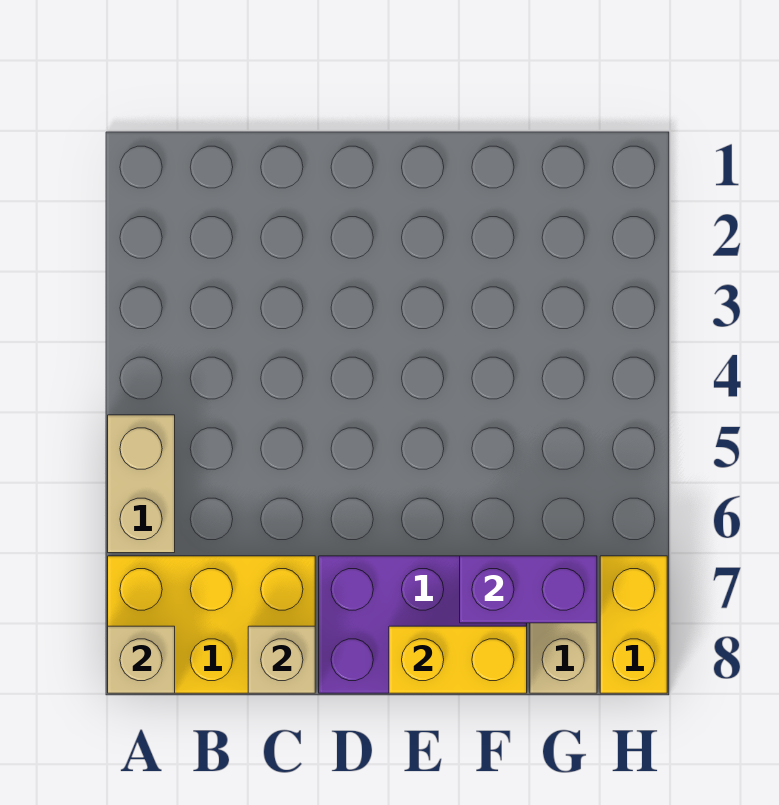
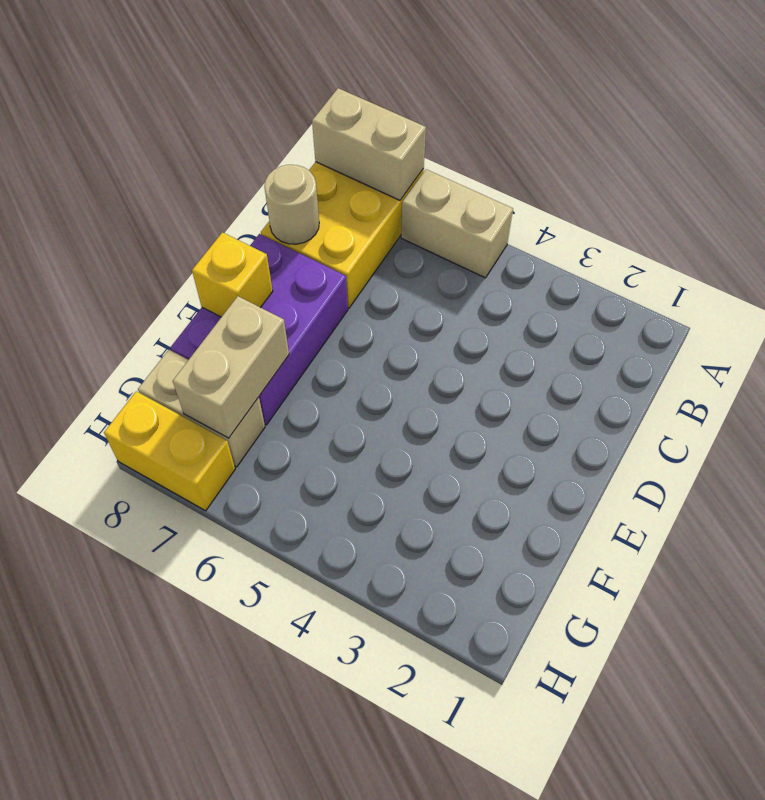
tan 1x1 brick [108,626,175,693] -> tan 1x2 brick [312,88,426,200]
tan 1x1 brick [248,626,315,693] -> tan 1x1 round brick [264,165,319,244]
yellow 1x2 brick [389,626,527,693] -> yellow 1x1 brick [192,232,273,317]
purple 1x2 brick [460,556,597,623] -> tan 1x2 brick [173,296,289,438]

